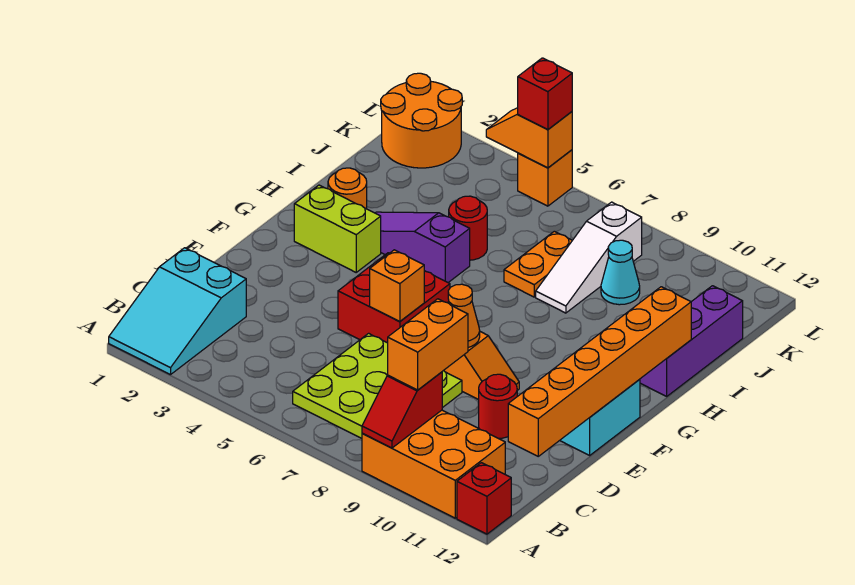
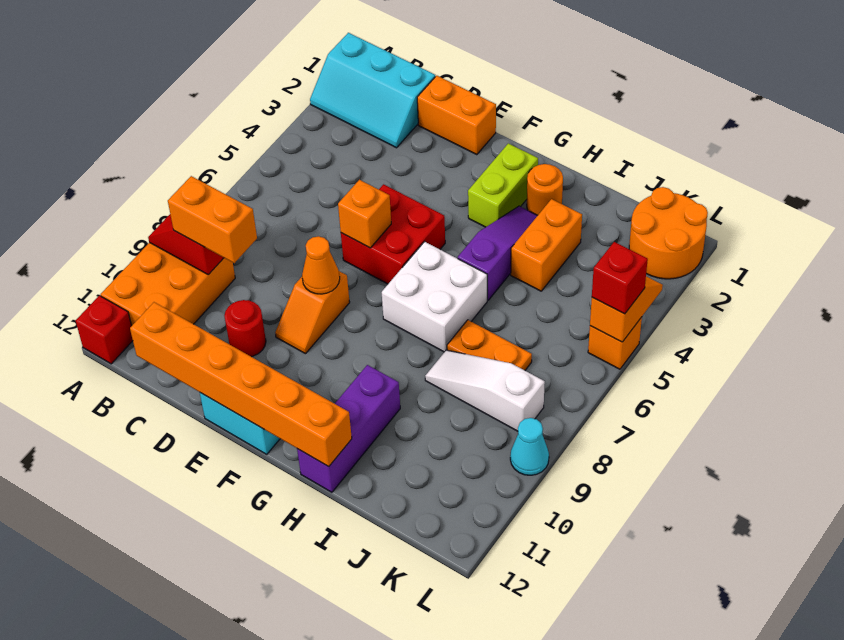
cyan 2x3 slope [109,248,246,375] -> cyan 2x3 slope turned to [310,33,435,148]
lime 3x3 plate [293,333,462,438] -> none
none -> orange 1x2 brick [417,76,496,155]
none -> white 2x2 brick [382,242,487,352]
purple 1x3 brick [640,286,743,396] -> purple 1x3 brick turned to [297,365,400,492]
none -> orange 1x2 brick [511,199,582,291]
red 1x1 round brick [449,196,487,260] -> none
cyan 1x1 cone [601,240,640,305] -> cyan 1x1 cone moved to [510,418,549,475]

